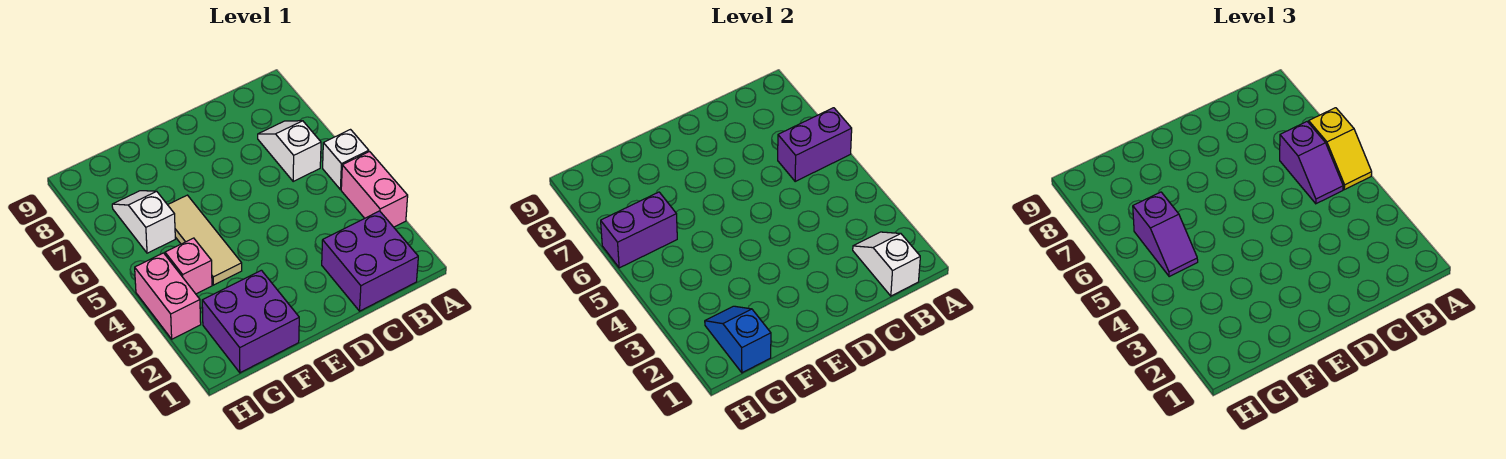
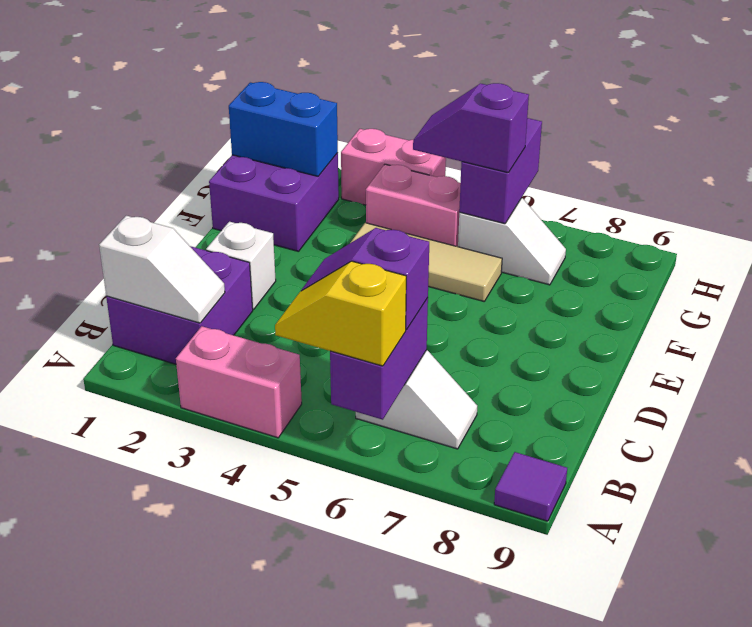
white 1x1 brick [323,130,369,190] -> white 1x1 brick moved to [206,222,276,309]
none -> purple 1x1 tile [494,452,567,521]
blue 1x2 slope [705,306,771,373] -> blue 1x2 brick [229,82,338,176]
pink 1x1 brick [165,238,212,294] -> pink 1x2 brick [366,164,461,247]

